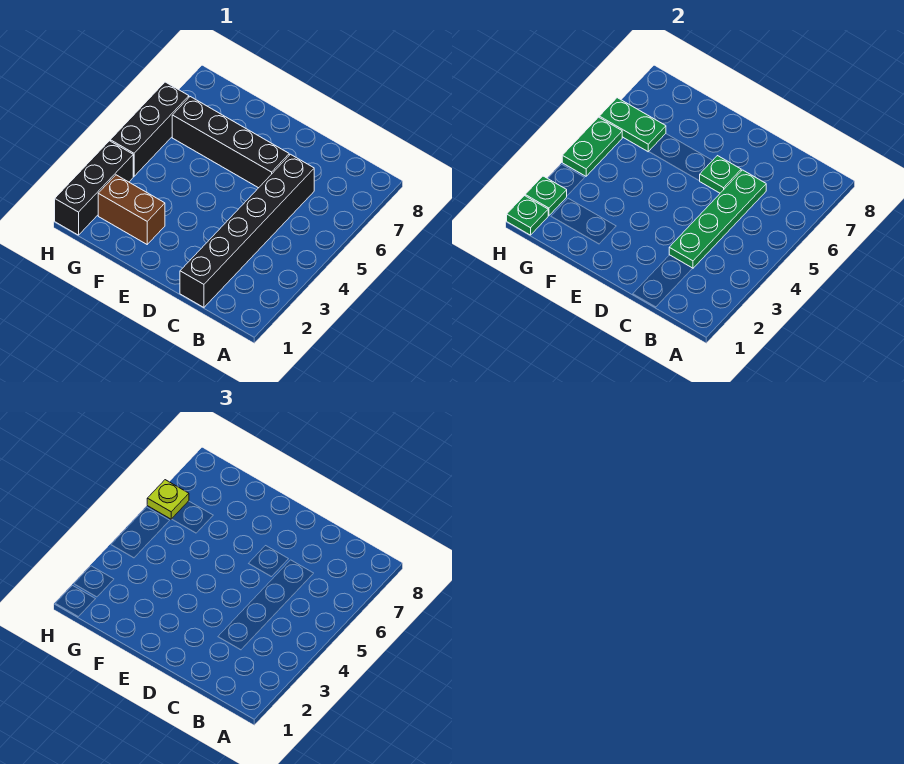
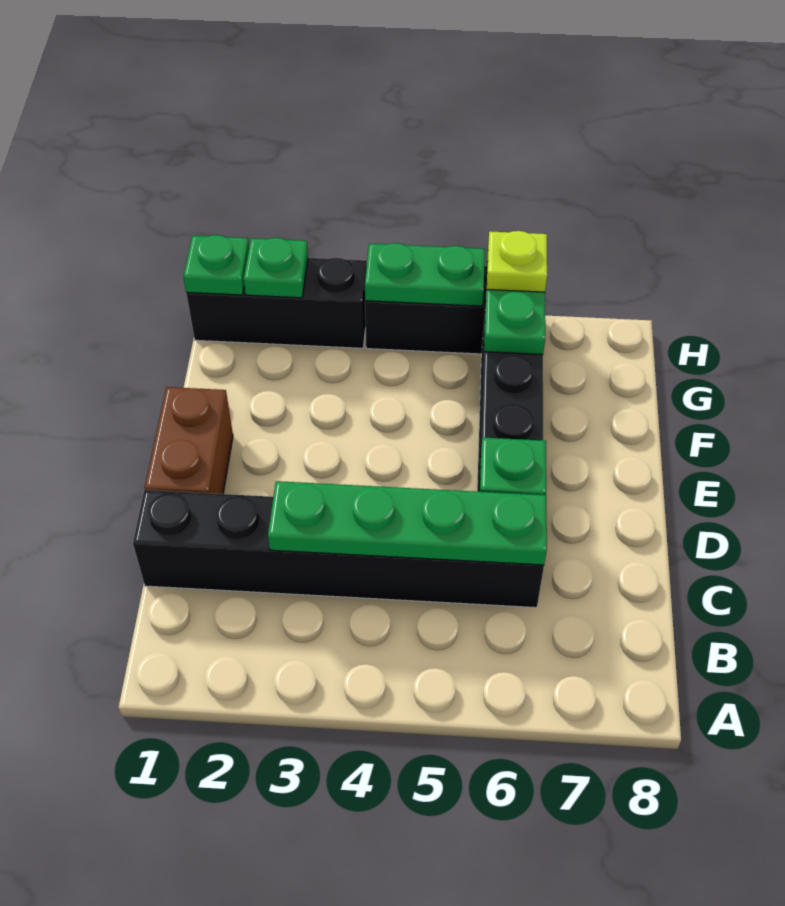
brown 1x2 brick [98,175,165,244] -> brown 1x2 brick moved to [145,387,233,494]

